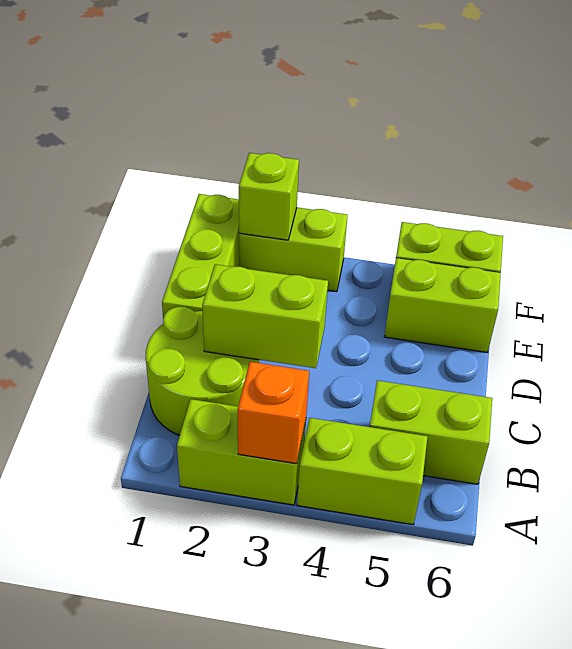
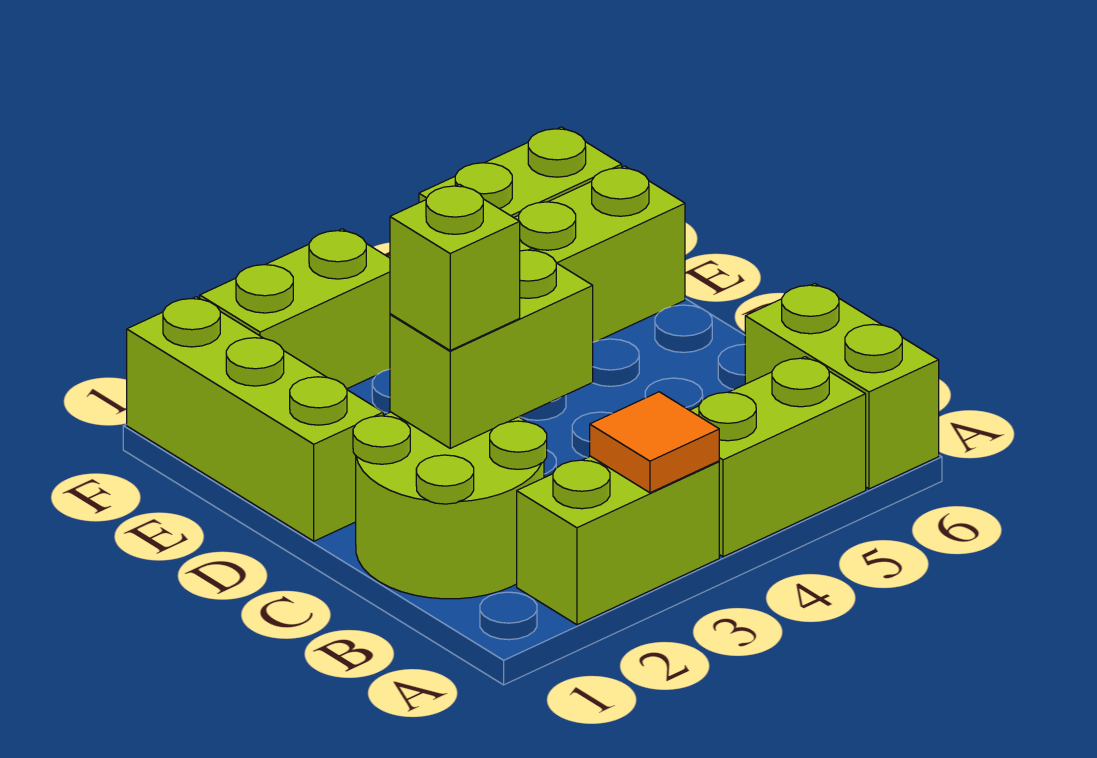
orange 1x1 brick [238,362,309,464] -> orange 1x1 tile [590,392,719,493]
lime 1x2 brick [370,380,492,484] -> lime 1x2 brick turned to [745,284,939,489]
lime 1x1 brick [239,153,299,240] -> lime 1x1 brick moved to [390,184,520,350]

